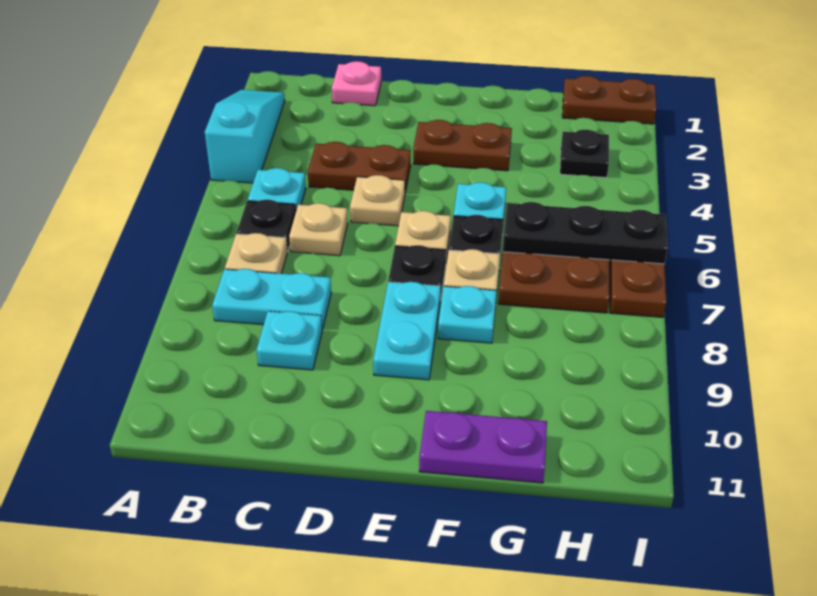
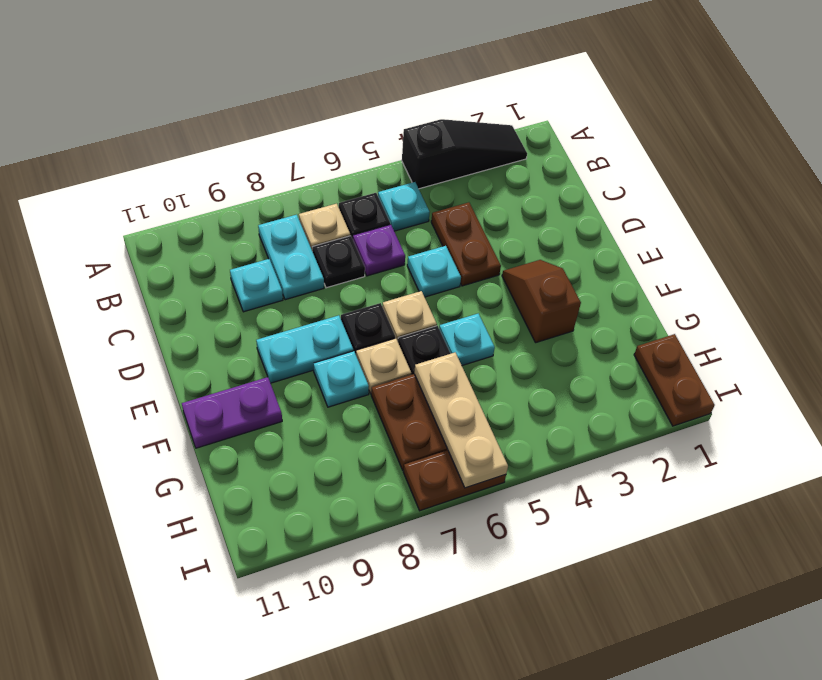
cyan 1x3 slope [205,90,285,183] -> black 1x3 slope [402,119,527,189]
pink 1x1 plate [332,61,381,106] -> none
tan 1x1 plate [289,203,348,256] -> purple 1x1 plate [353,224,405,276]
tan 1x1 plate [350,175,405,226] -> cyan 1x1 plate [407,246,461,297]
brown 1x2 plate [413,120,512,171] -> brown 1x2 slope [502,260,581,342]
purple 1x2 plate [419,411,547,483] -> purple 1x2 plate turned to [182,377,282,448]
black 1x3 plate [503,202,668,264] -> tan 1x3 plate [414,353,508,488]
black 1x1 plate [560,130,609,178] -> black 1x1 plate moved to [313,236,365,288]

